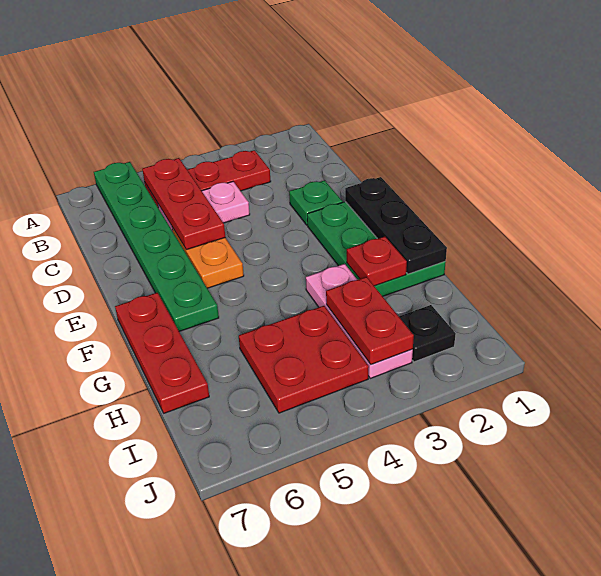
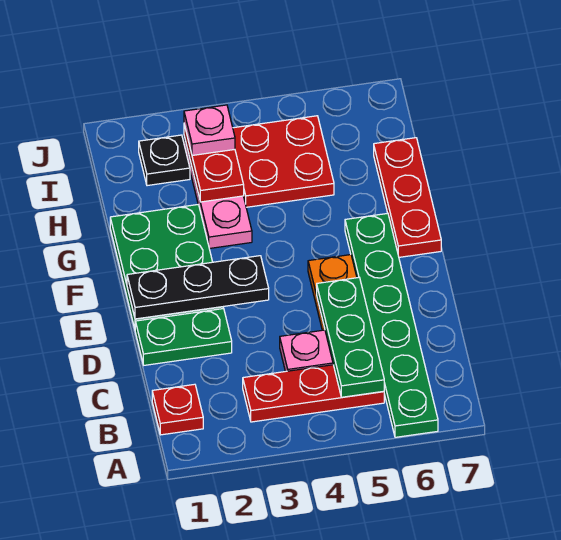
red 1x3 plate [142,158,225,250] -> green 1x3 plate [317,278,384,397]
green 1x1 plate [289,180,343,225] -> green 1x2 plate [135,308,232,365]
black 1x3 plate [345,177,447,274] -> black 1x3 plate turned to [127,256,269,319]
red 1x1 plate [347,237,407,286] -> red 1x1 plate moved to [152,384,203,435]
none -> pink 1x1 plate [184,105,235,155]

